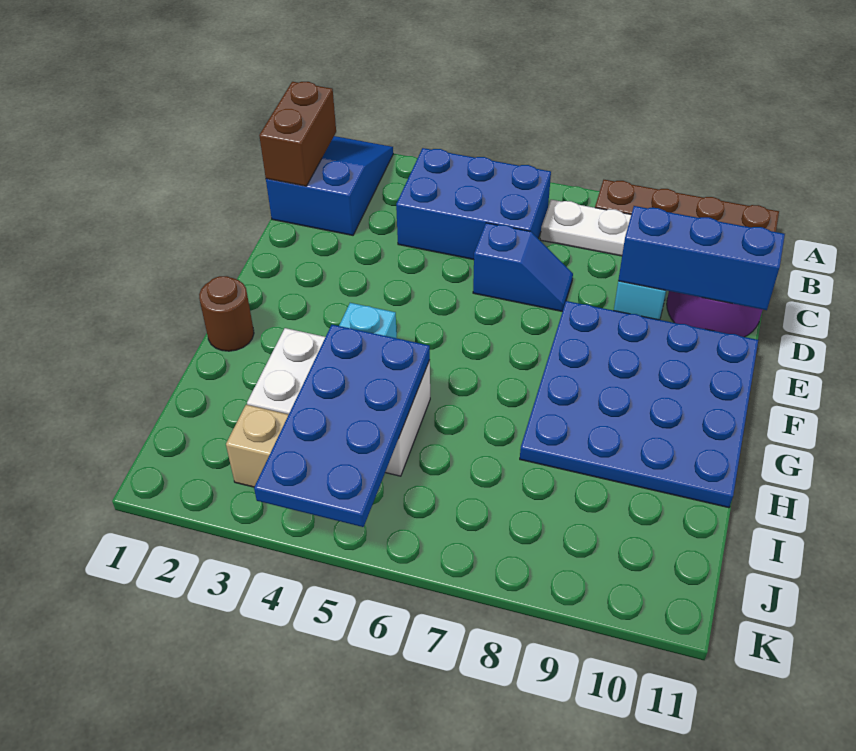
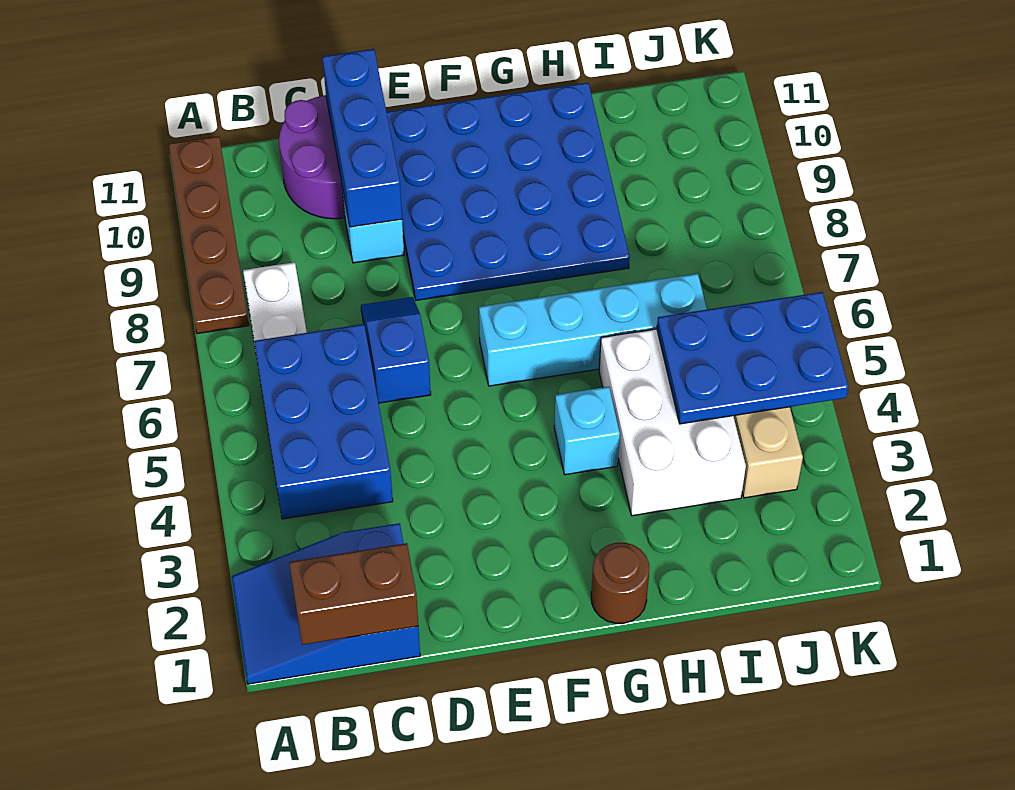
none -> cyan 1x4 brick [479,274,707,386]
blue 2x4 plate [254,325,430,527] -> blue 2x3 plate [657,292,848,424]

